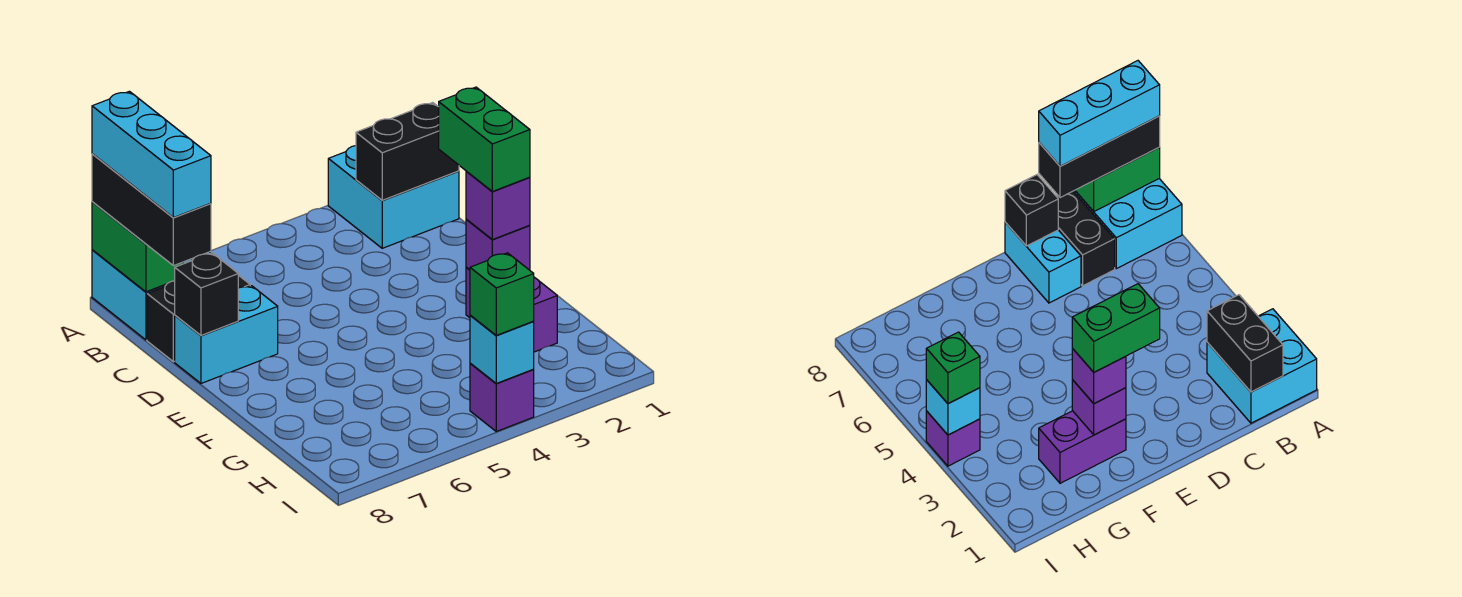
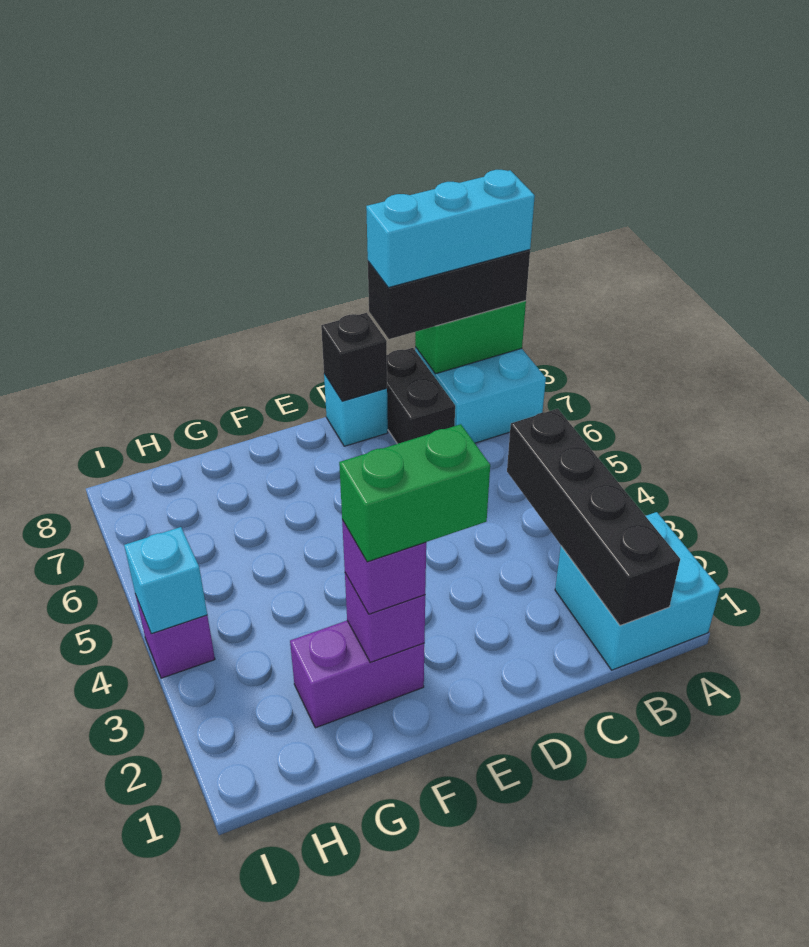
black 1x2 brick [356,103,459,200] -> black 1x4 brick [507,409,680,626]
cyan 1x2 brick [175,286,278,383] -> cyan 1x1 brick [324,374,388,446]
green 1x1 brick [470,253,534,335] -> none

